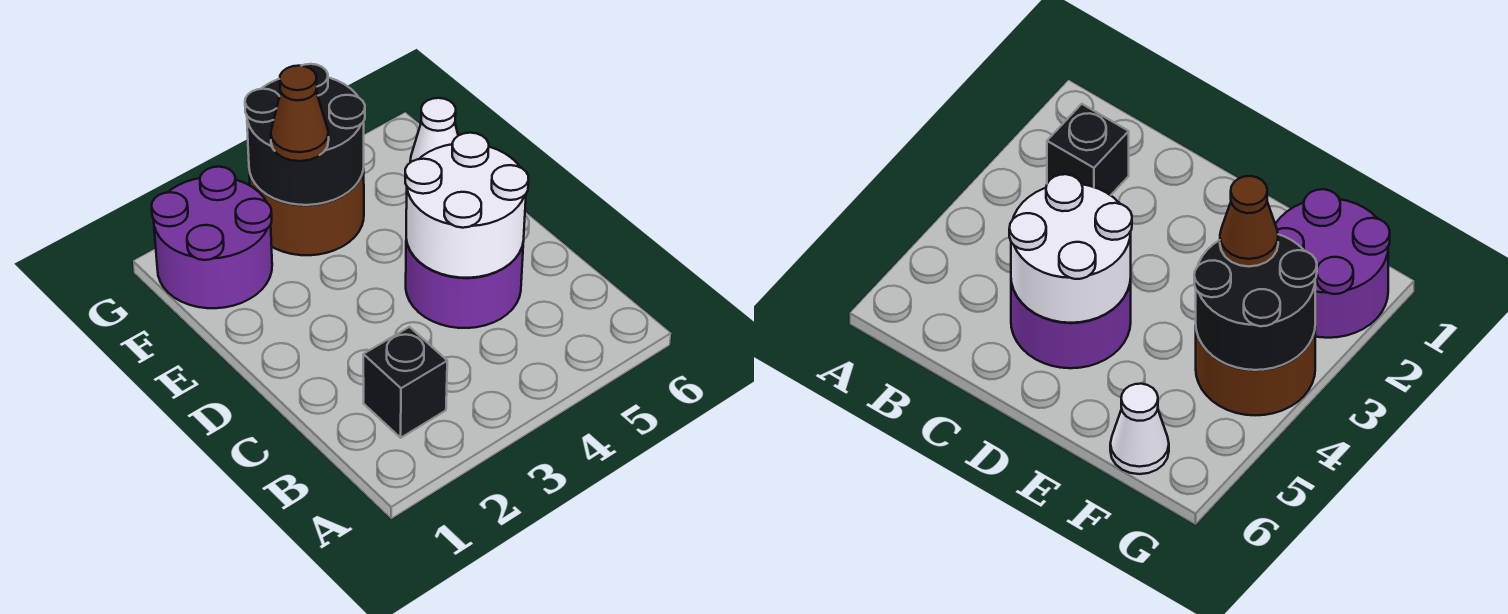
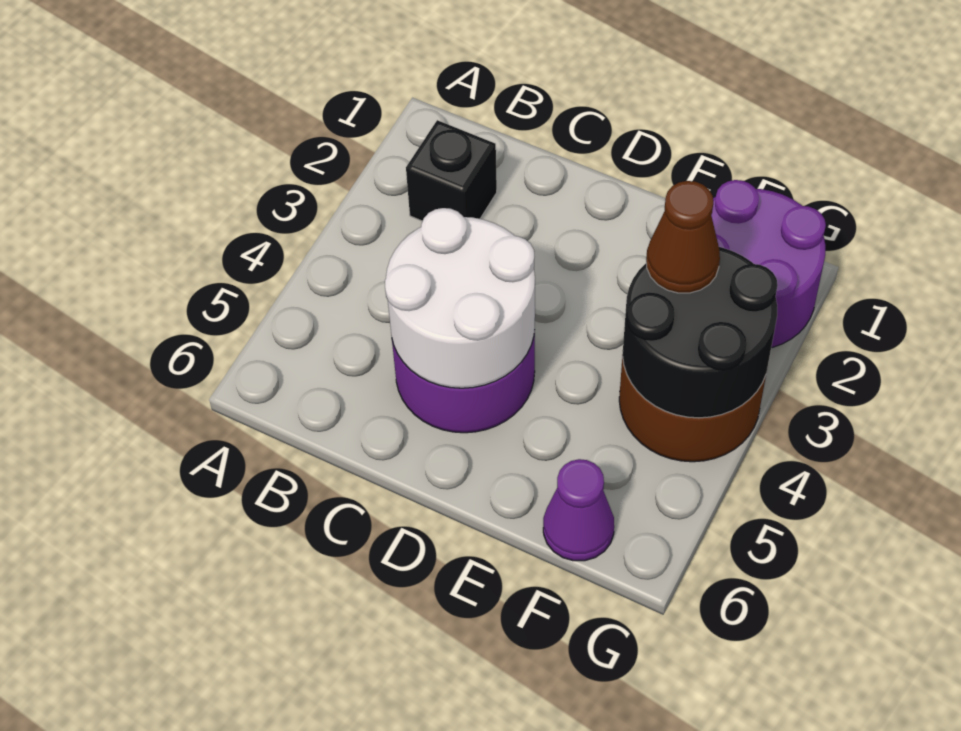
white 1x1 cone [410,98,458,162] -> purple 1x1 cone [543,459,614,561]

